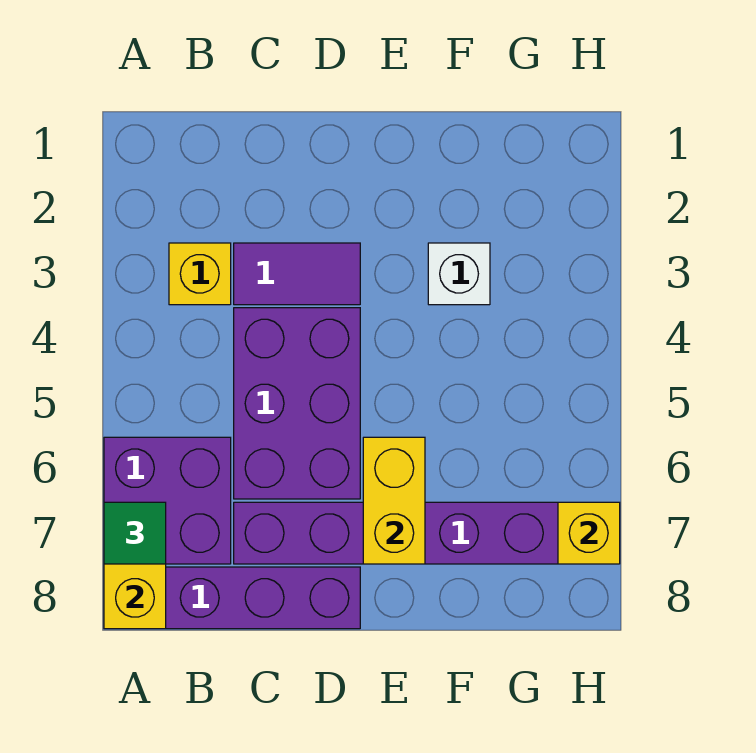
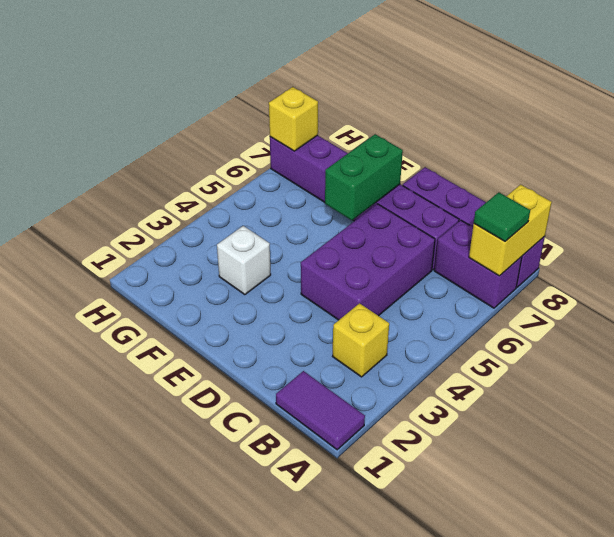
purple 2x2 brick [104,437,231,564] -> purple 1x2 brick [434,220,522,308]
purple 1x2 tile [234,243,360,305] -> purple 1x2 tile moved to [276,371,365,450]
yellow 1x2 brick [363,437,425,564] -> green 1x2 brick [325,134,403,220]

